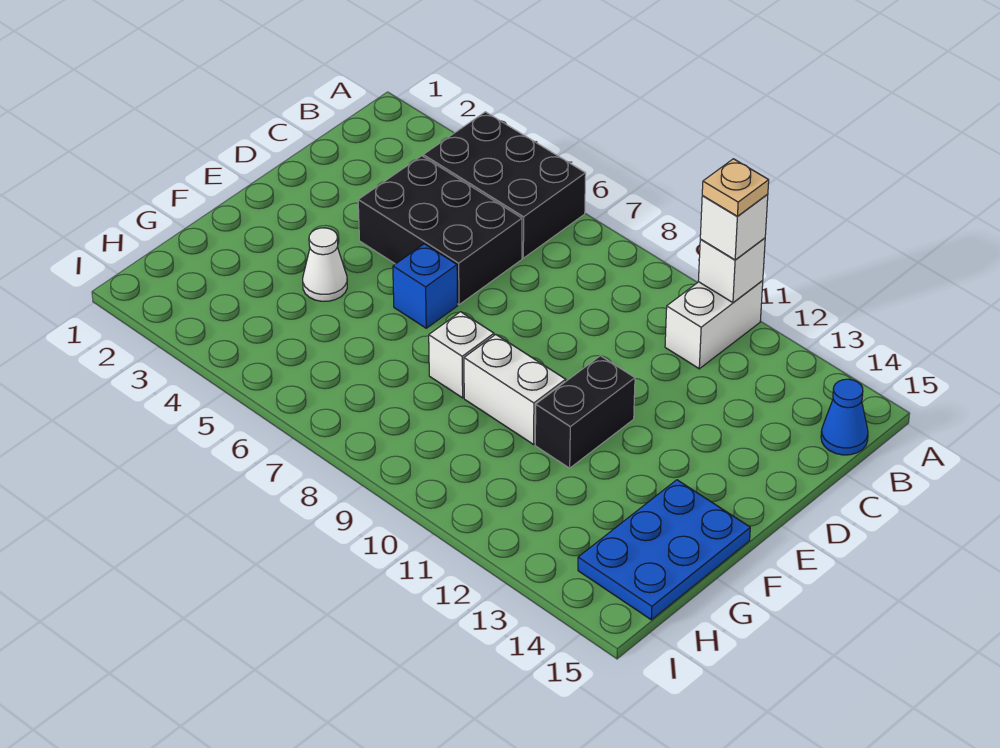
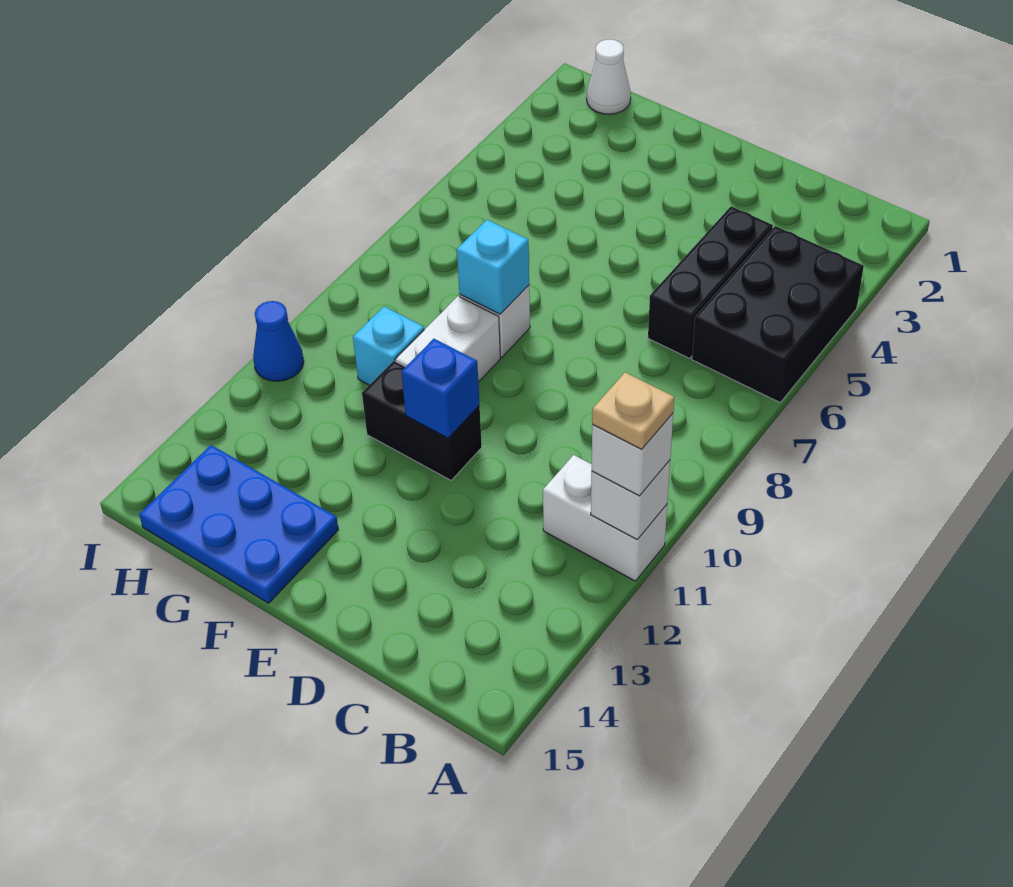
blue 1x1 cone [821,379,868,455] -> blue 1x1 cone moved to [253,301,304,381]
black 2x3 brick [358,156,522,305] -> black 1x3 brick [648,206,773,358]
blue 1x1 brick [393,244,457,328] -> blue 1x1 brick moved to [401,339,480,438]
white 1x1 cone [303,228,347,301] -> white 1x1 cone moved to [587,39,631,114]
none -> cyan 1x1 brick [457,220,529,314]
none -> cyan 1x1 brick [353,306,424,385]

